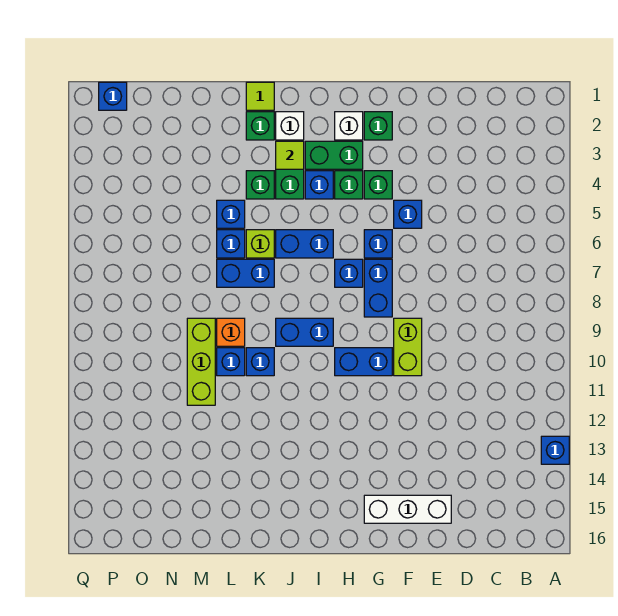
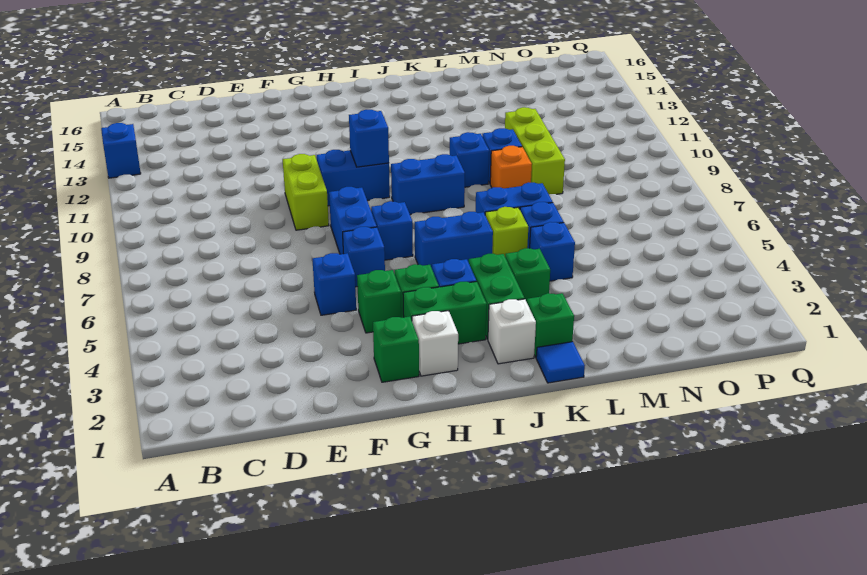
white 1x3 brick [364,495,451,523] -> none
lime 1x1 tile [276,141,304,169] -> none
lime 1x1 tile [246,82,274,110] -> blue 1x1 tile [536,342,585,383]
blue 1x1 brick [99,82,127,110] -> blue 1x1 brick moved to [349,110,389,167]

